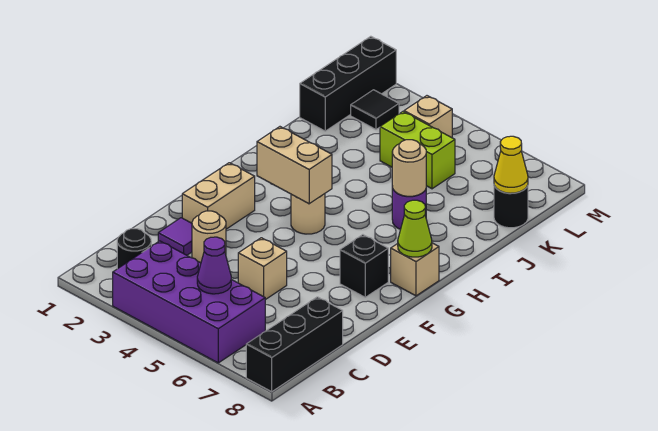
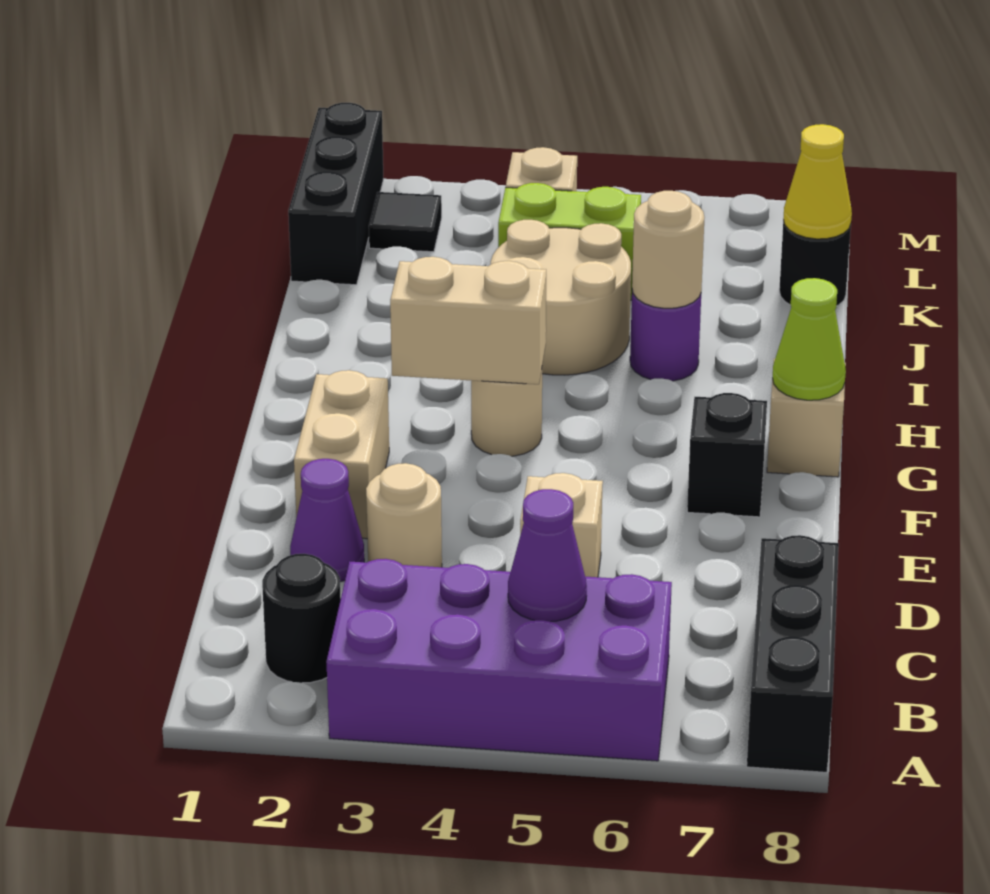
purple 1x1 tile [158,218,192,255] -> purple 1x1 cone [290,459,364,582]
none -> tan 2x2 round brick [491,220,631,375]

